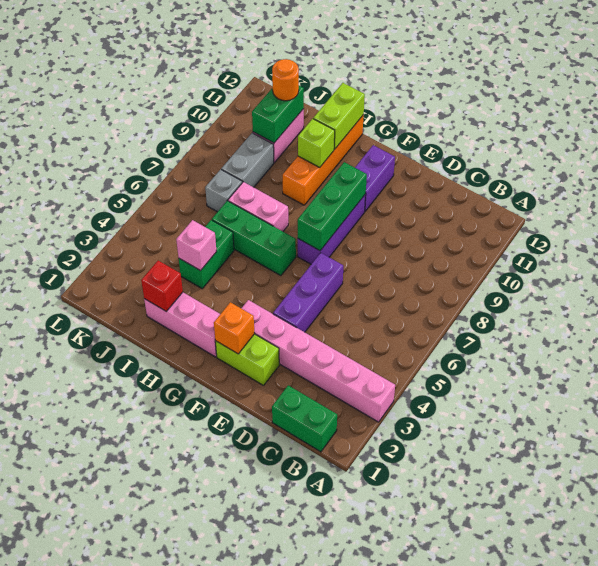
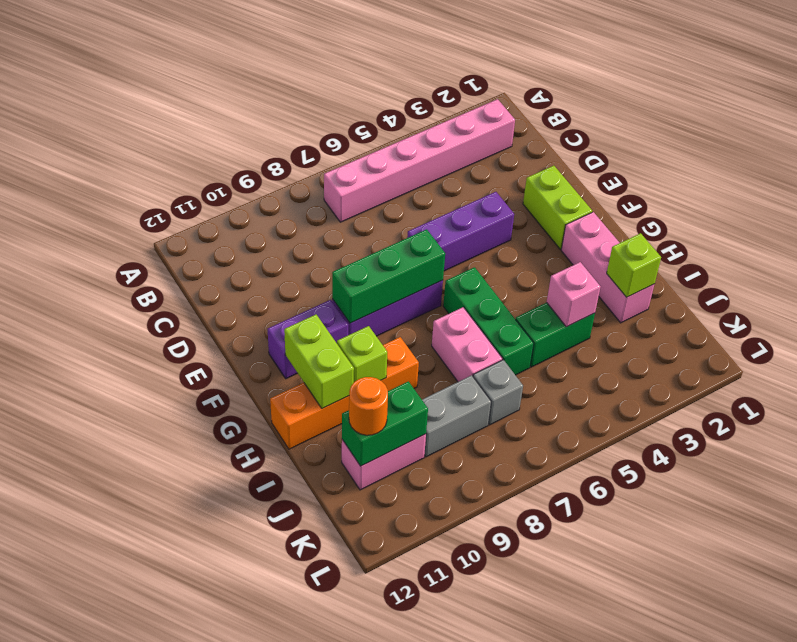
pink 1x6 brick [241,300,395,422] -> pink 1x6 brick turned to [324,99,515,222]
green 1x2 brick [272,385,337,452] -> none
orange 1x1 brick [214,302,254,354] -> none
lime 1x2 brick [313,83,365,149] -> lime 1x2 brick turned to [284,315,354,408]
red 1x1 brick [141,261,183,312] -> lime 1x1 brick [607,233,661,297]

